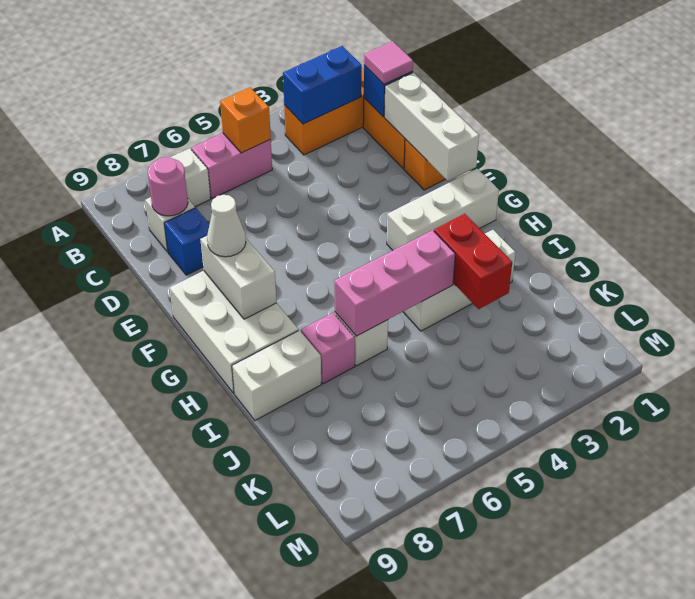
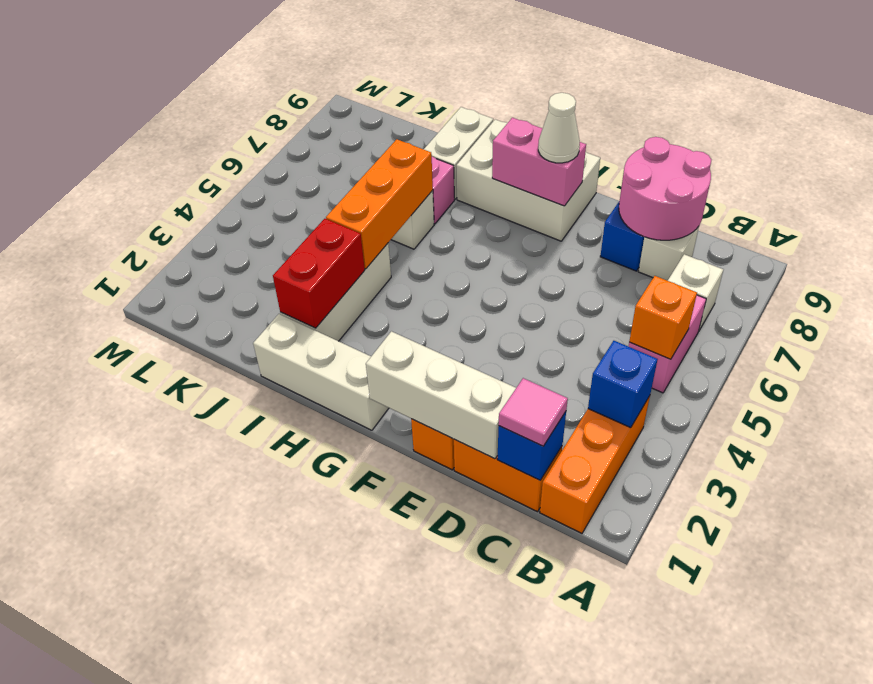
blue 1x2 brick [283,46,362,124] -> blue 1x1 brick [588,341,658,428]
pink 1x1 round brick [148,157,188,216] -> pink 2x2 round brick [619,137,711,240]
white 1x2 brick [200,236,277,319] -> pink 1x2 brick [492,118,586,206]
white 1x3 brick [387,169,499,250] -> white 1x3 brick turned to [253,314,389,430]
red 1x2 brick [434,214,512,309] -> red 1x2 brick turned to [273,219,365,328]
pink 1x3 brick [334,230,455,336] -> orange 1x3 brick [326,139,433,269]

